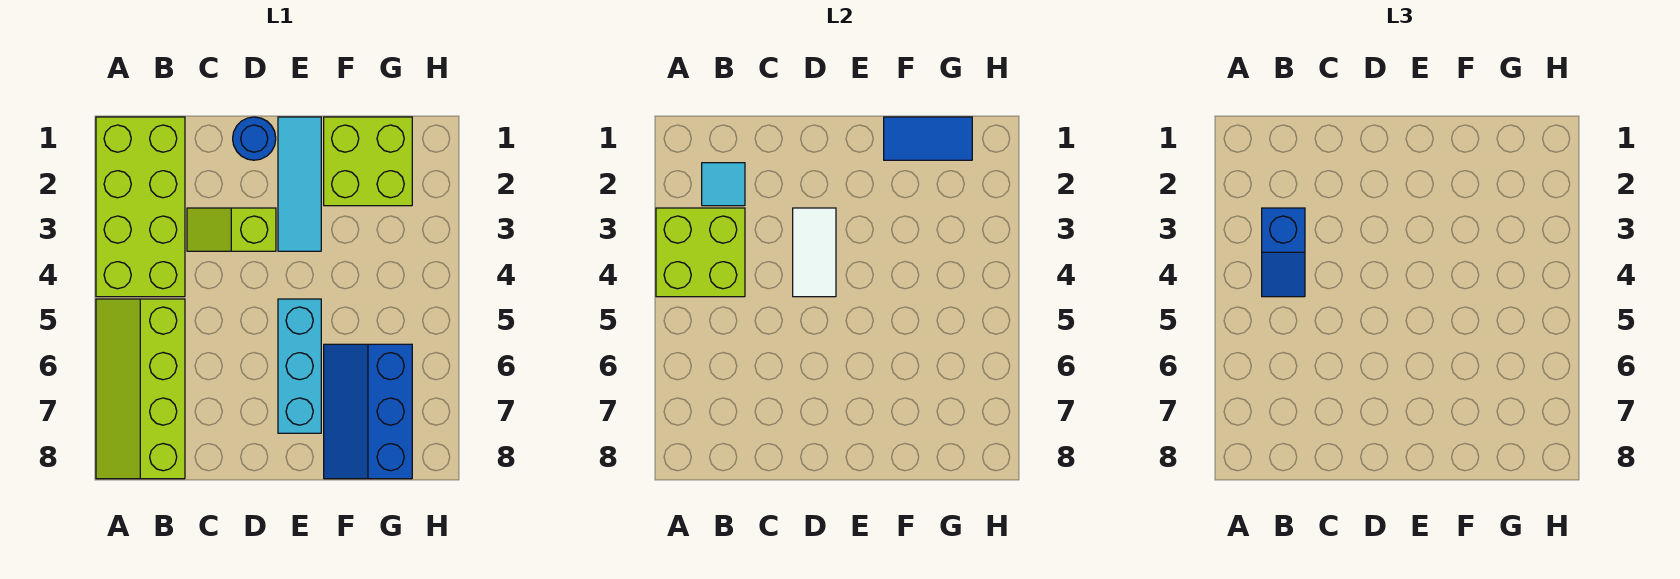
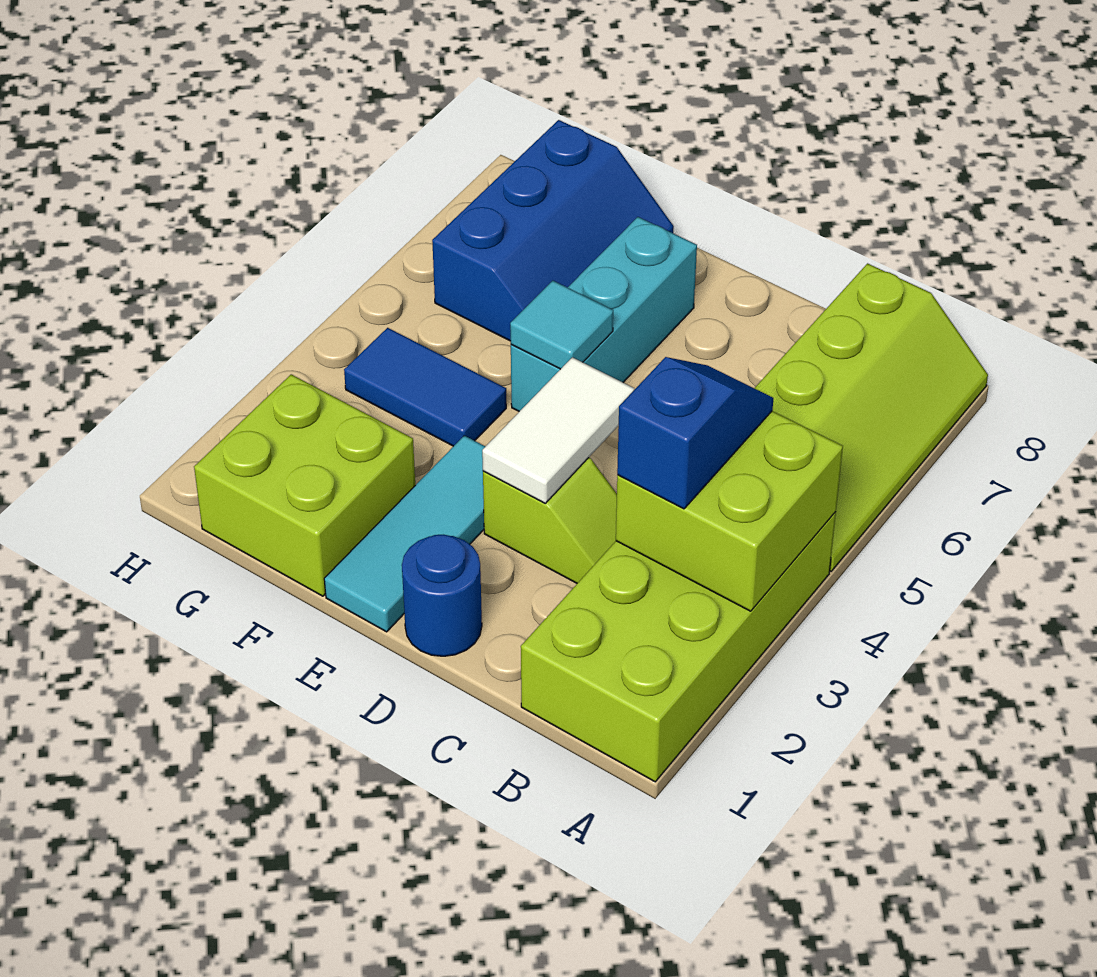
cyan 1x1 tile [702,163,745,206] -> cyan 1x1 tile moved to [510,281,613,369]
blue 1x2 tile [884,117,972,160] -> blue 1x2 tile moved to [344,328,506,446]

